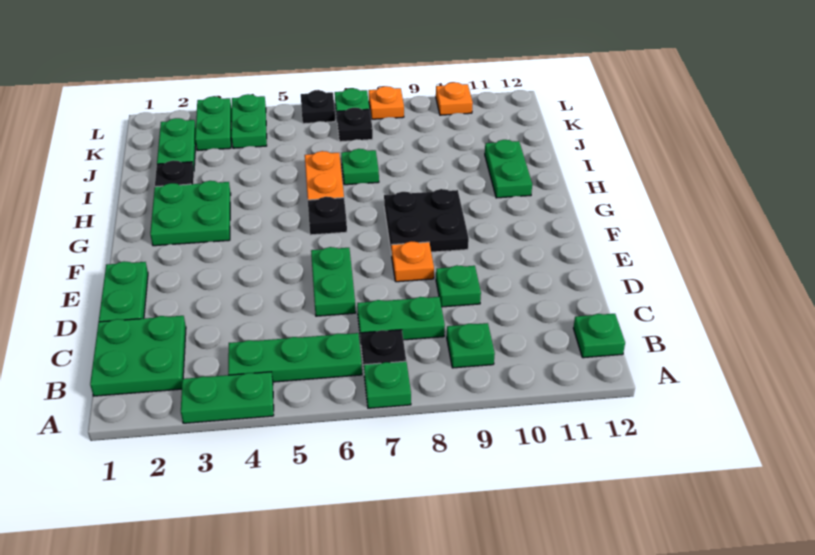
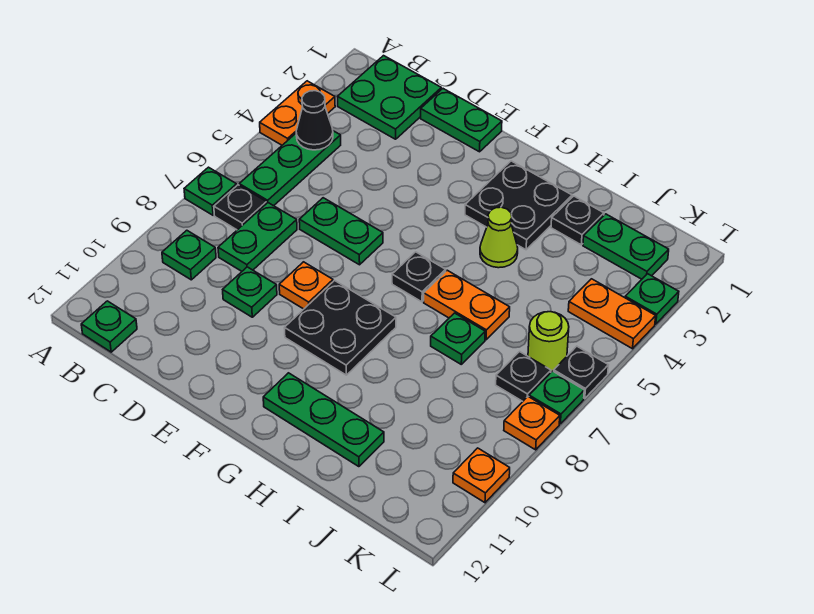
green 1x2 plate [181,372,274,423] -> orange 1x2 plate [260,81,335,145]
none -> black 1x1 cone [296,91,333,150]
green 2x2 plate [150,181,231,246] -> black 2x2 plate [465,161,572,250]
none -> lime 1x1 cone [480,207,518,268]
green 1x2 plate [485,140,532,198] -> green 1x3 plate [263,373,384,467]
green 1x2 plate [195,96,232,151] -> green 1x1 plate [625,274,679,324]
green 1x2 plate [231,94,267,148] -> orange 1x2 plate [568,279,656,349]
none -> lime 1x1 round brick [528,312,569,372]

